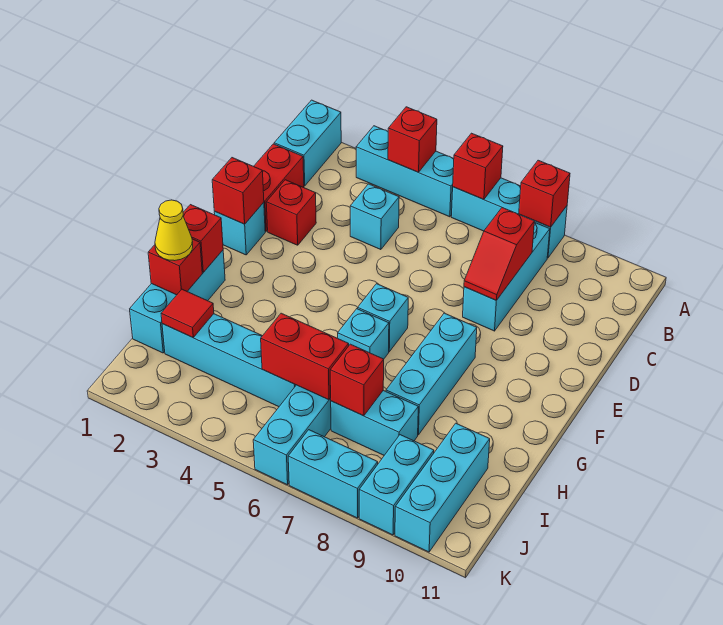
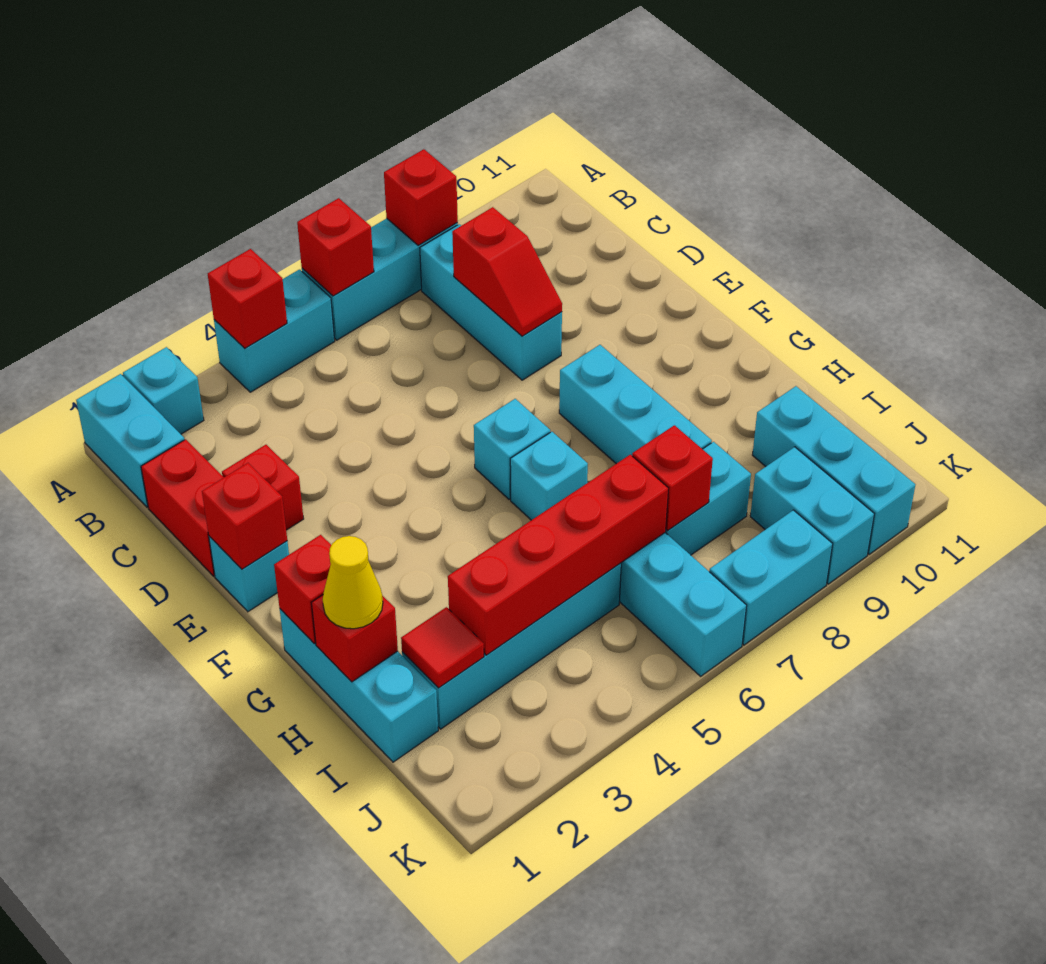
cyan 1x3 brick [356,126,454,217] -> cyan 1x2 brick [214,270,335,392]
cyan 1x1 brick [350,184,399,250] -> cyan 1x1 brick moved to [123,347,204,434]
red 1x2 brick [261,313,349,400] -> red 1x4 brick [448,455,669,655]

